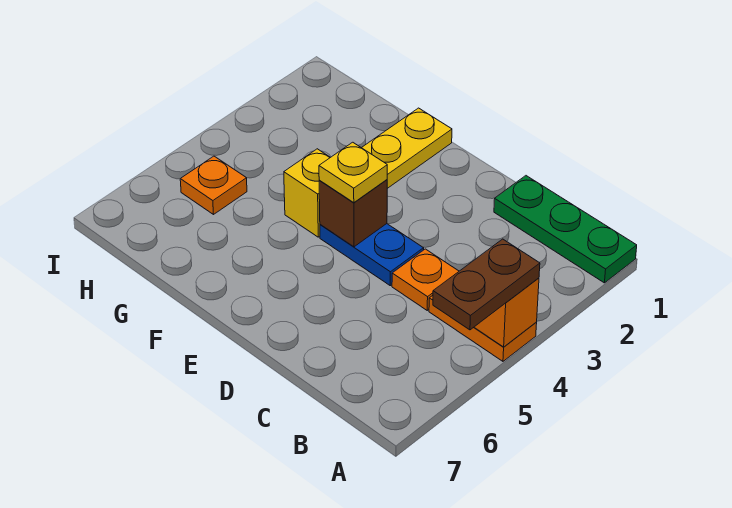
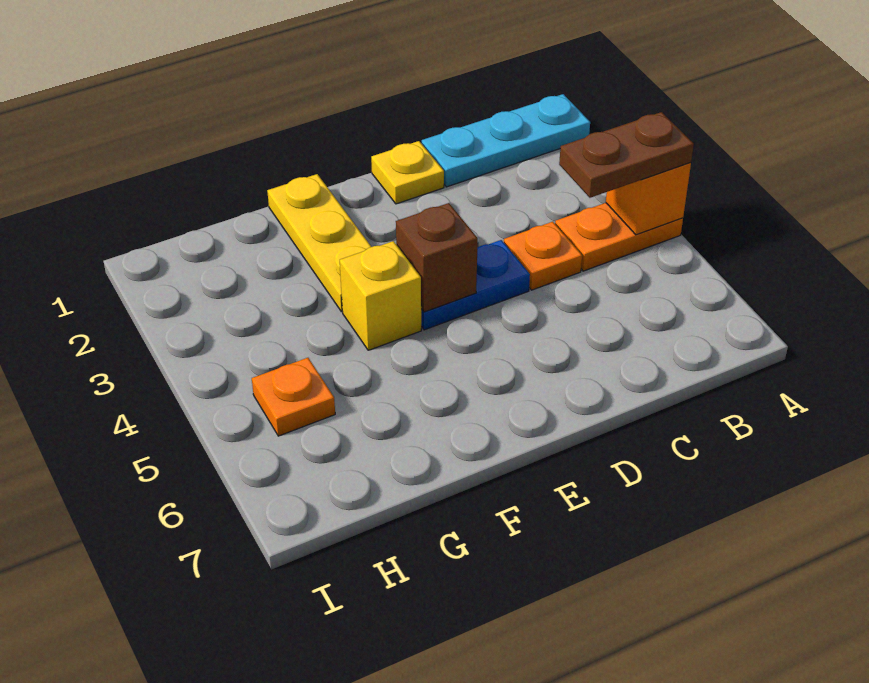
green 1x3 plate [494,176,637,283] -> cyan 1x3 plate [422,94,590,187]
brown 1x2 plate [433,239,540,330] -> brown 1x2 plate turned to [559,112,694,198]
yellow 1x1 plate [319,142,387,203] -> yellow 1x1 plate moved to [371,141,444,204]

